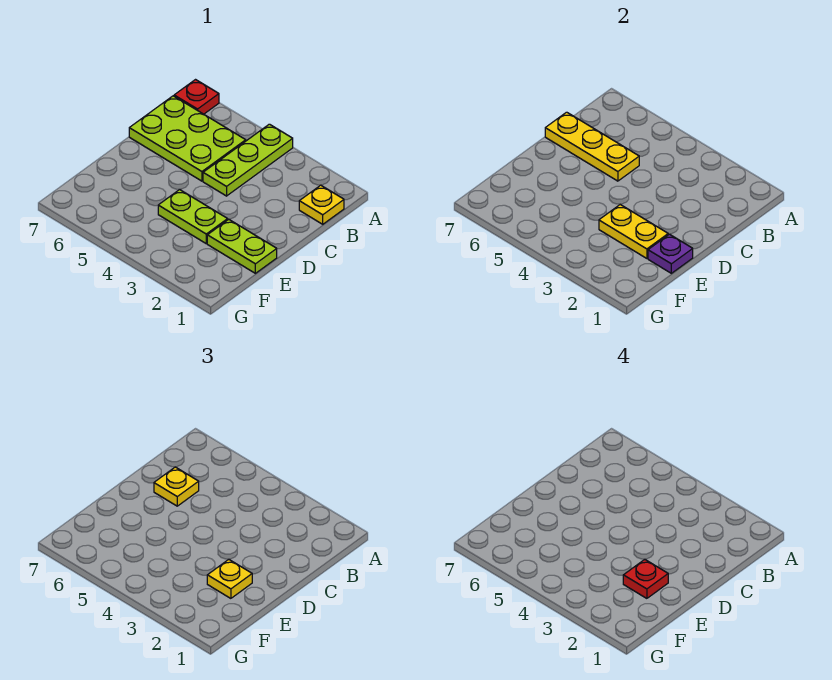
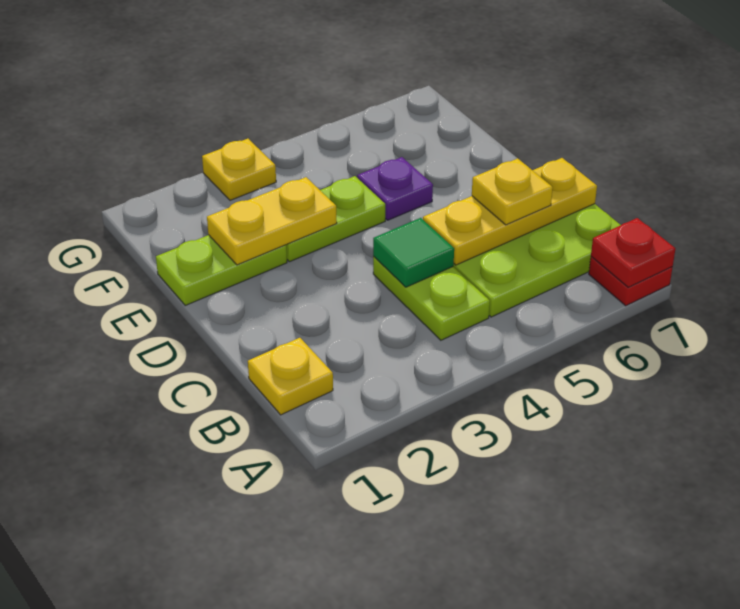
lime 1x3 plate [203,124,293,196] -> lime 1x2 plate [373,257,490,340]
none -> green 1x1 tile [373,218,454,287]
purple 1x1 plate [648,234,693,273] -> purple 1x1 plate moved to [357,157,433,220]
yellow 1x1 plate [207,560,252,598] -> yellow 1x1 plate moved to [202,139,276,200]
red 1x1 plate [623,560,668,598] -> red 1x1 plate moved to [591,218,675,287]

